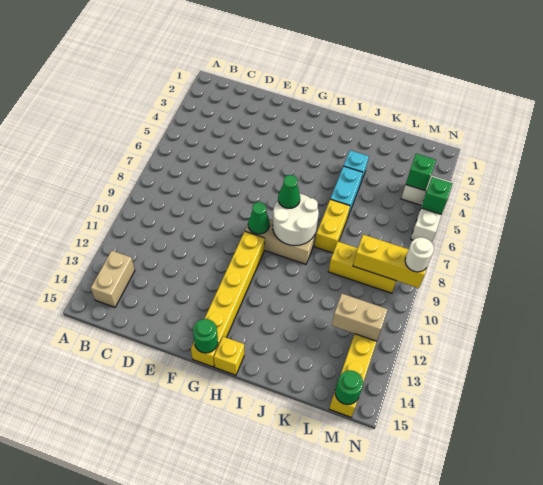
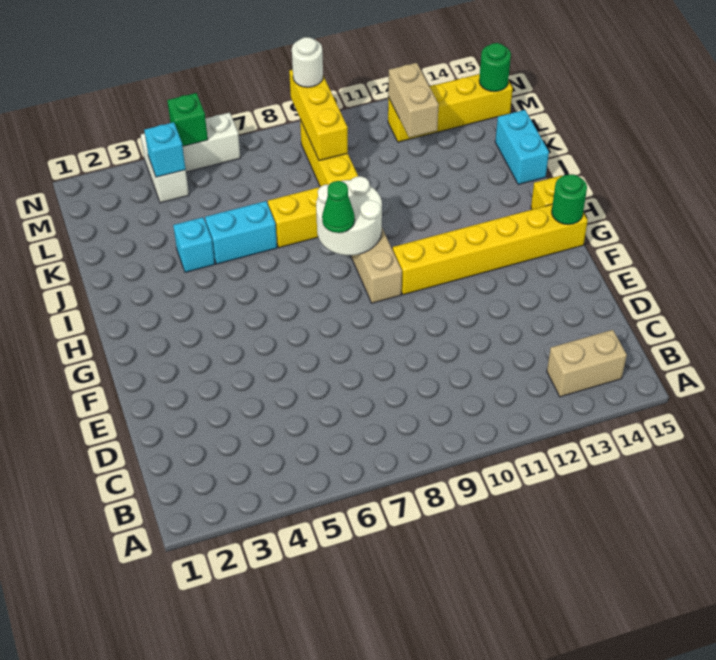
green 1x1 cone [248,202,270,234] -> none
none -> cyan 1x2 brick [495,110,549,185]
green 1x1 brick [406,154,436,191] -> cyan 1x1 brick [144,122,186,177]

